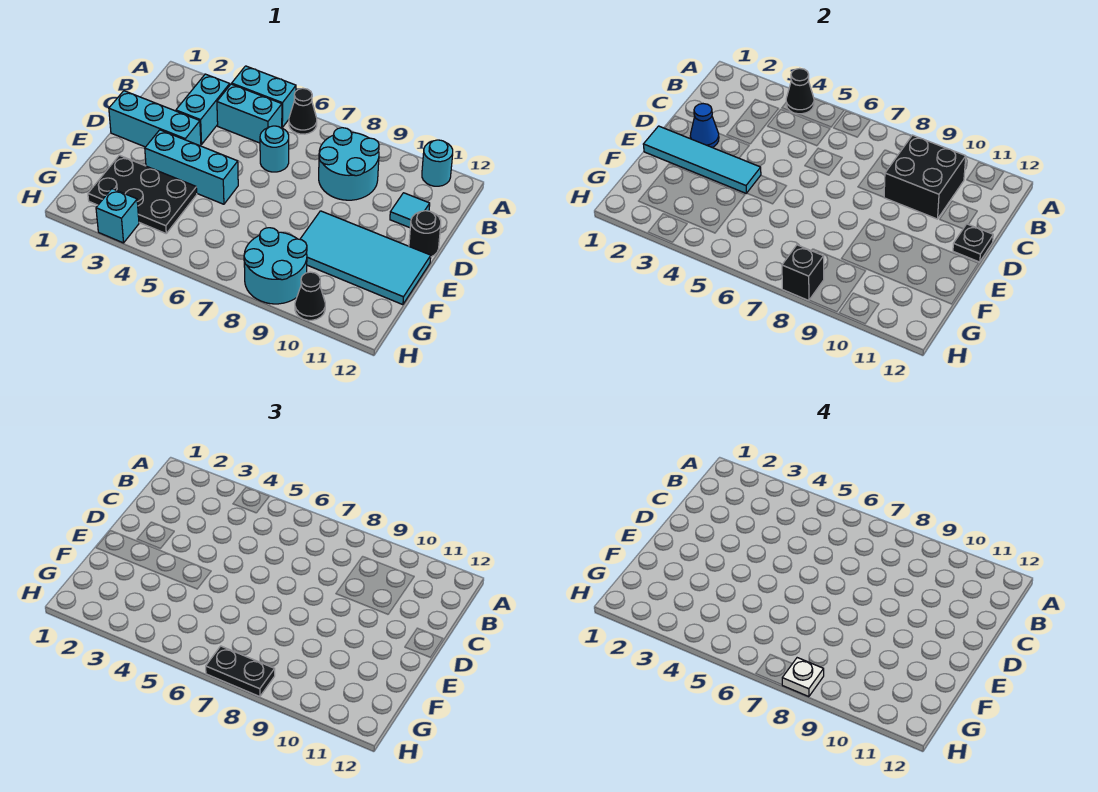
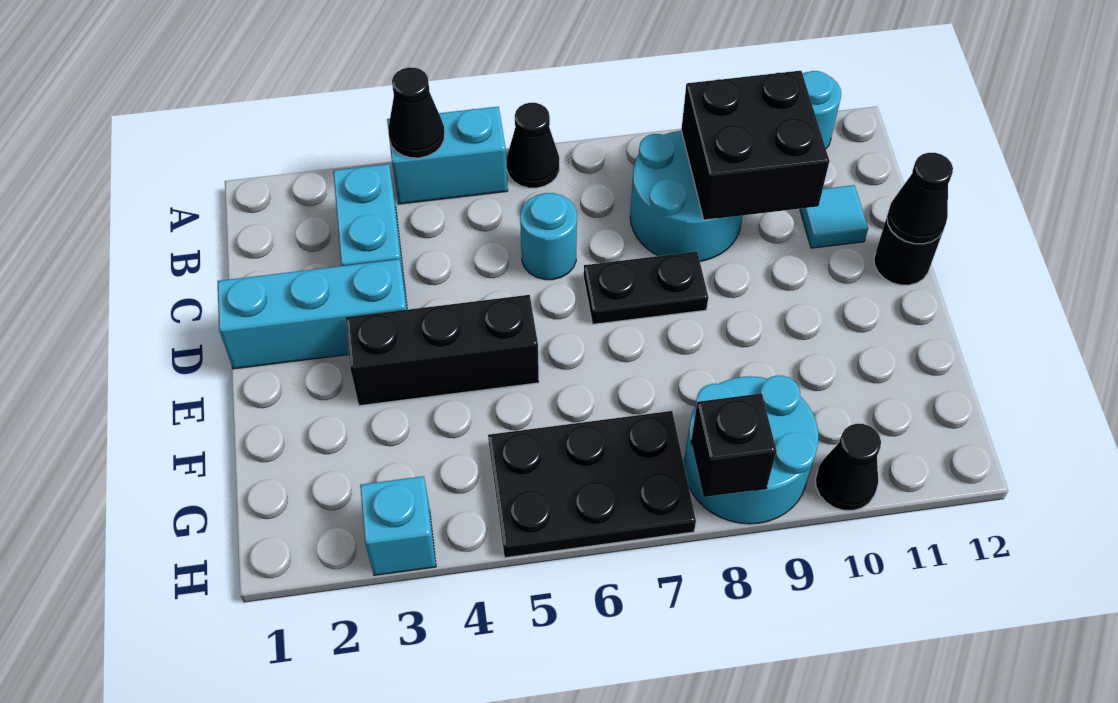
cyan 1x2 brick [217,84,282,143] -> none
blue 1x1 cone [690,104,719,147] -> none
black 1x1 plate [953,224,993,262] -> black 1x1 cone [887,153,953,244]
cyan 1x4 tile [643,126,761,193] -> none
cyan 1x3 brick [145,130,238,204] -> black 1x3 brick [346,295,539,406]
cyan 2x4 tile [300,211,431,305] -> none
black 2x3 plate [88,155,197,233] -> black 2x3 plate moved to [488,411,696,558]
black 1x2 plate [206,646,275,697] -> black 1x2 plate moved to [584,252,708,324]
white 1x1 plate [782,658,824,697] -> none

